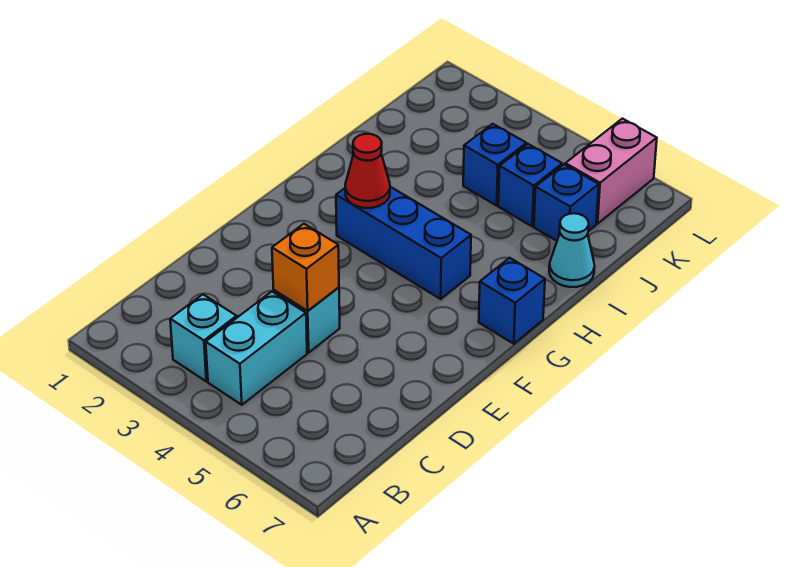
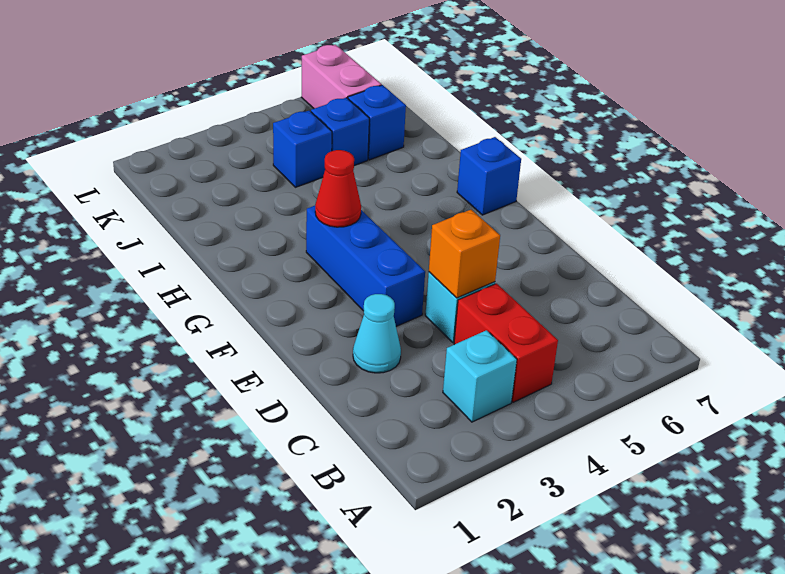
cyan 1x2 brick [206,292,307,405] -> red 1x2 brick [454,283,558,402]
blue 1x3 brick [336,187,471,299] -> blue 1x3 brick turned to [306,206,425,326]
cyan 1x1 cone [549,213,595,287] -> cyan 1x1 cone moved to [353,294,401,373]

